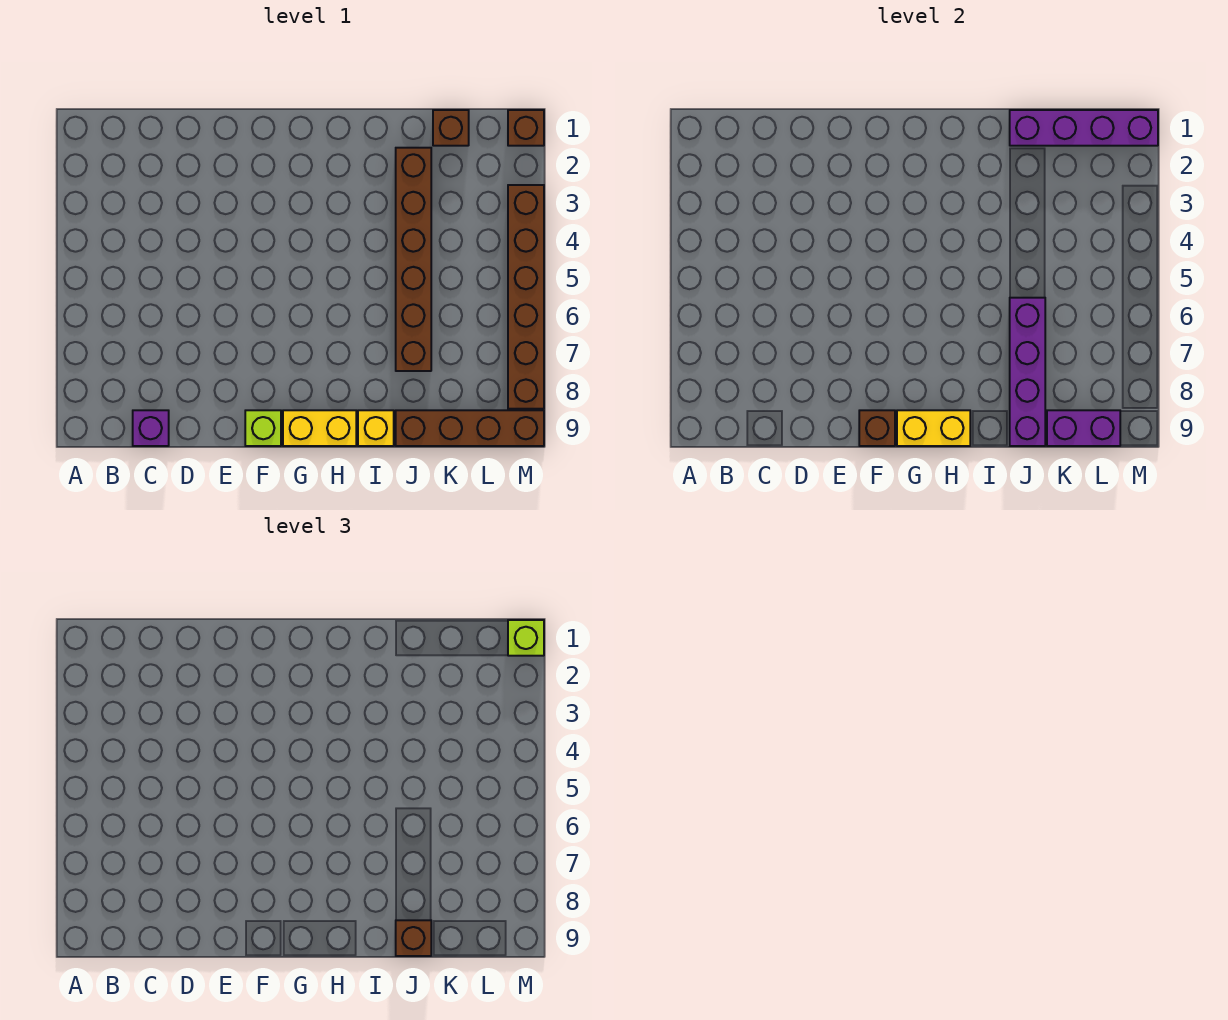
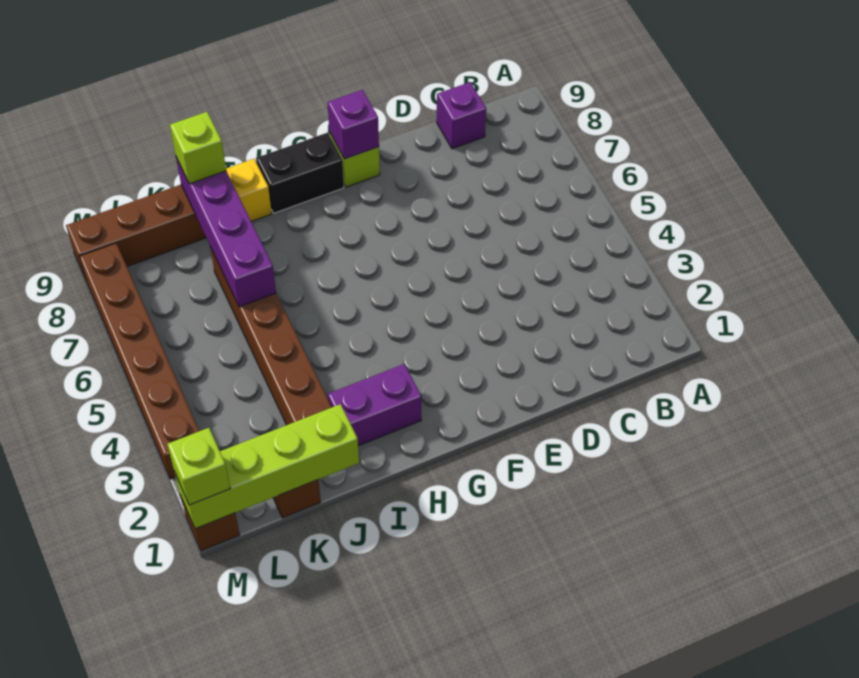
brown 1x1 brick [859,410,895,446] -> purple 1x1 brick [328,90,379,159]
yellow 1x2 brick [283,410,356,446] -> black 1x2 brick [256,133,344,213]
yellow 1x2 brick [897,410,970,446] -> none
purple 1x4 brick [1010,110,1158,146] -> lime 1x4 brick [175,404,359,529]
brown 1x1 brick [396,920,431,956] -> lime 1x1 brick [170,112,226,184]
purple 1x2 brick [1047,410,1120,446] -> purple 1x2 brick moved to [328,364,421,446]

